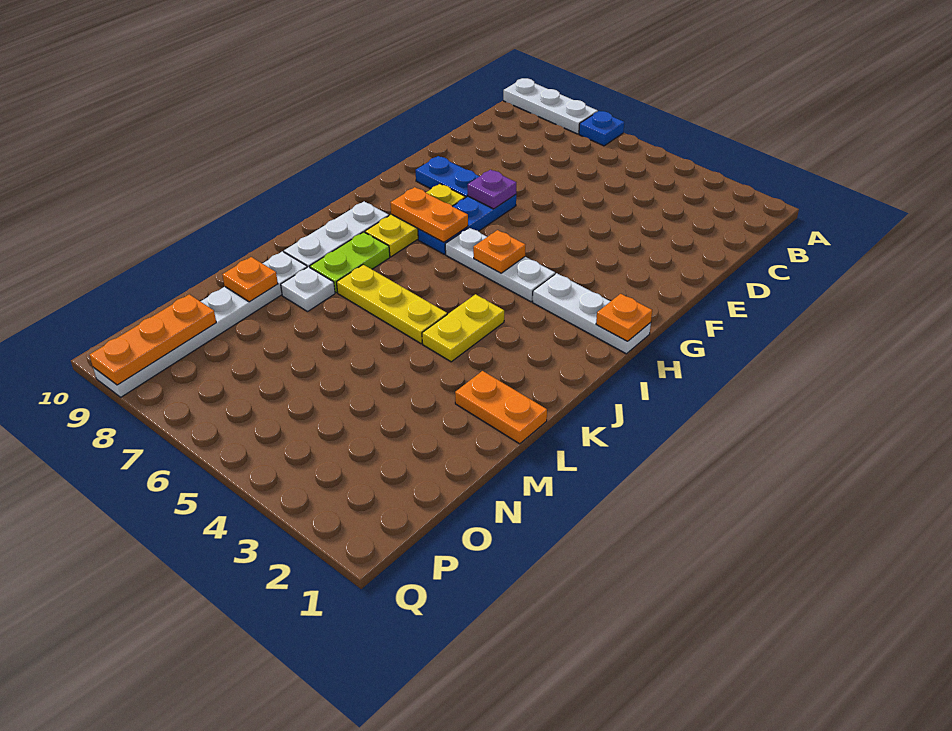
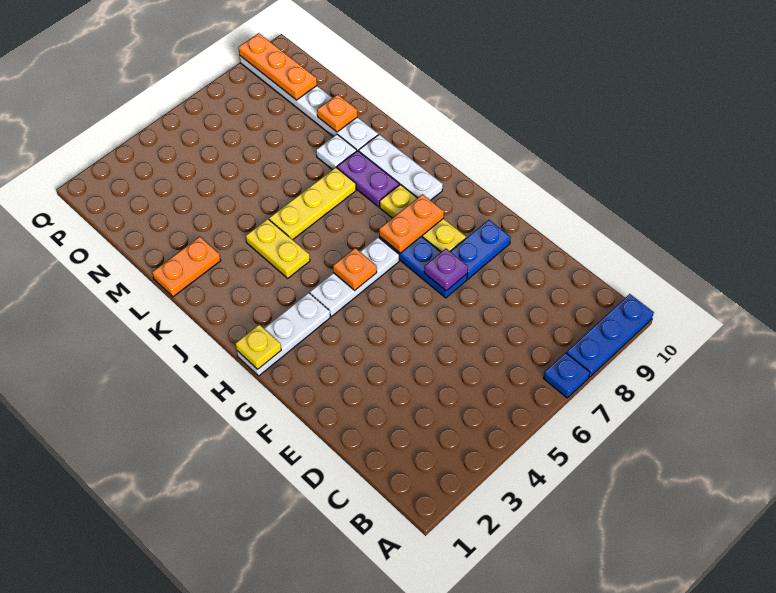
white 1x3 plate [503,78,598,134] -> blue 1x3 plate [567,294,654,377]
orange 1x1 plate [596,294,652,341] -> yellow 1x1 plate [235,324,281,369]
lime 1x2 plate [310,232,390,293] -> purple 1x2 plate [337,151,399,207]

